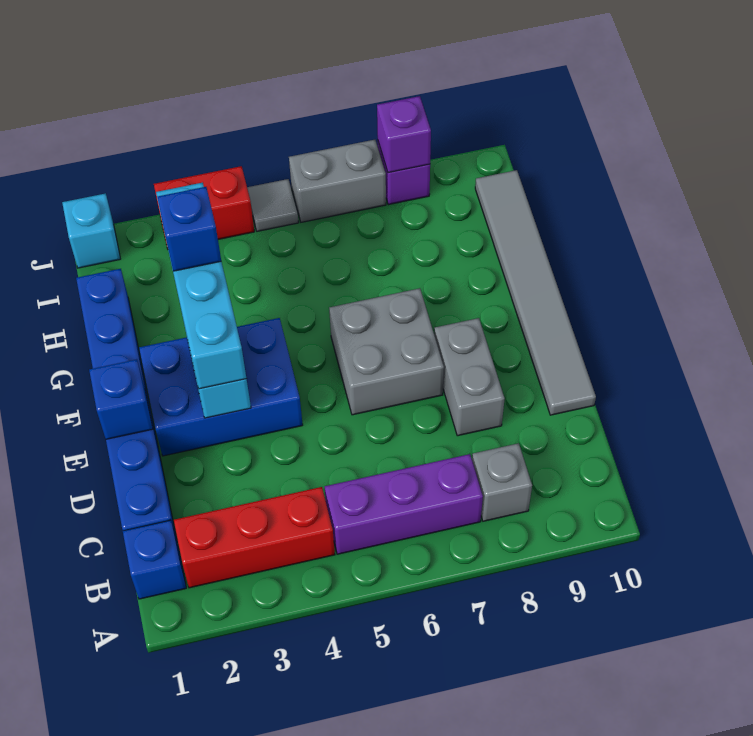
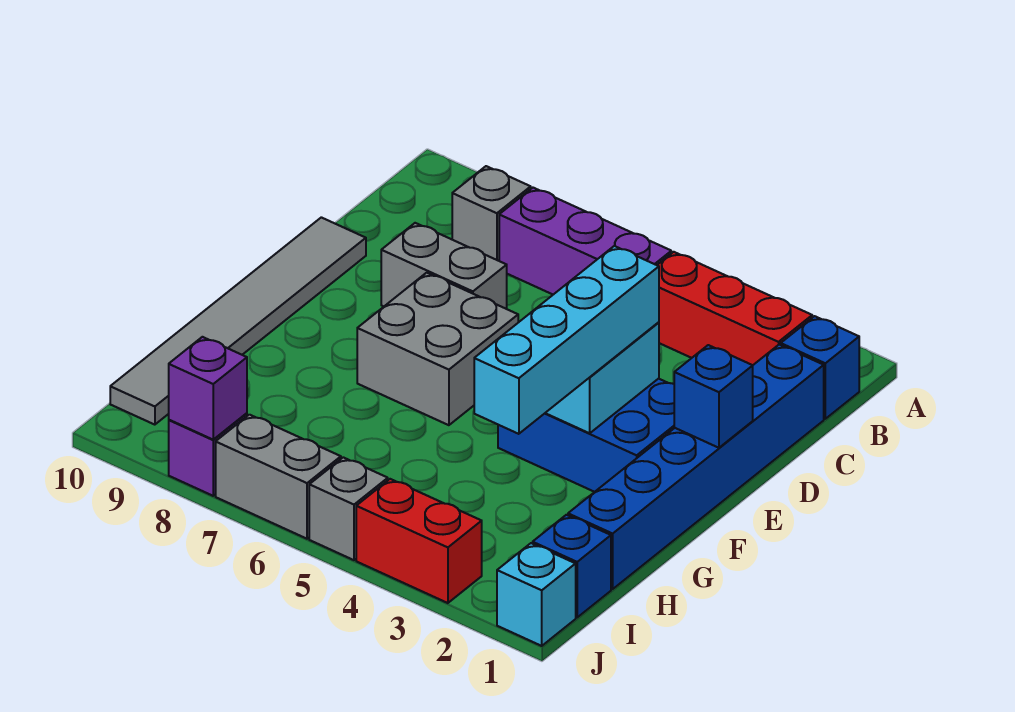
grey 1x2 brick [434,318,505,436] -> grey 1x2 brick turned to [381,223,507,309]
blue 1x1 brick [157,187,221,271] -> blue 1x1 brick moved to [533,515,611,617]
grey 1x1 tile [247,179,299,231] -> grey 1x1 brick [309,457,388,560]

